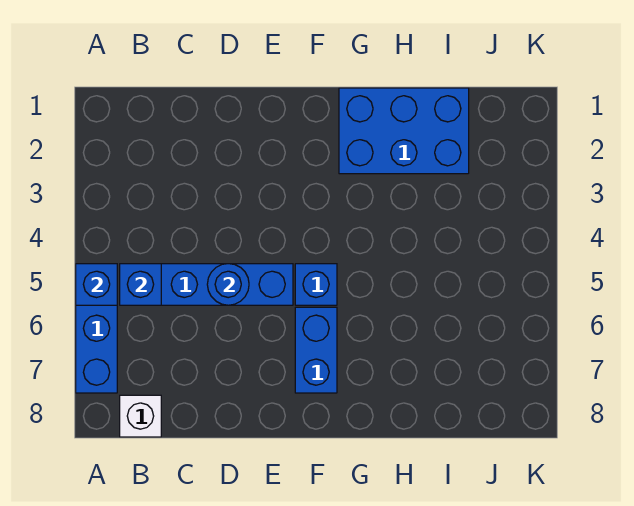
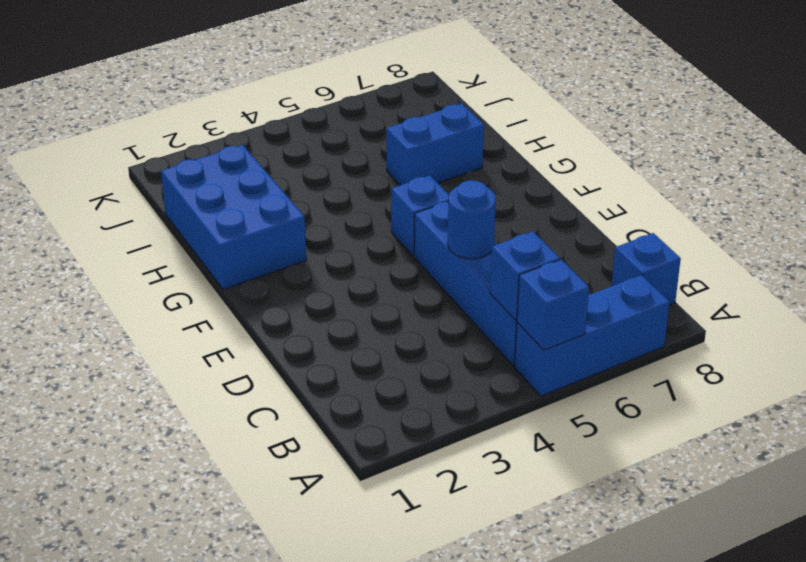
white 1x1 brick [120,395,161,437] -> blue 1x1 brick [612,233,681,305]
blue 1x2 brick [295,307,337,393] -> blue 1x2 brick moved to [386,104,484,185]

